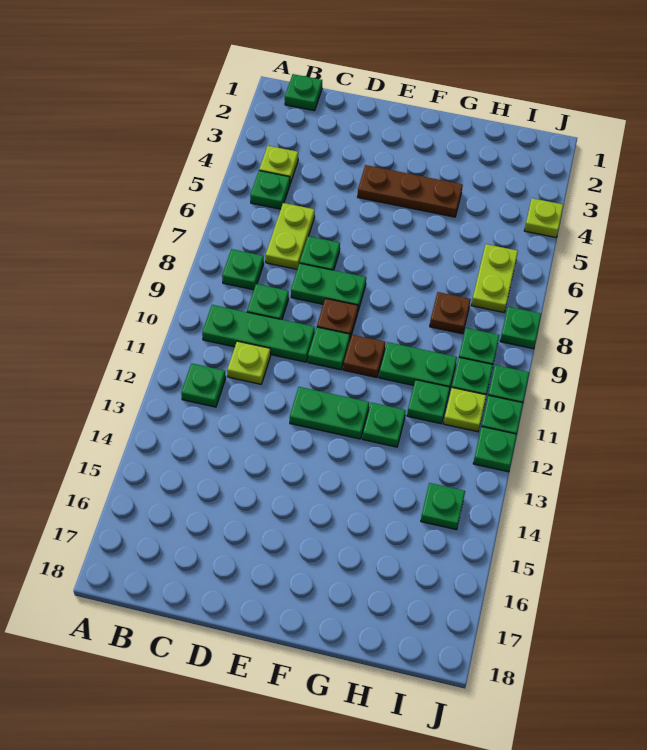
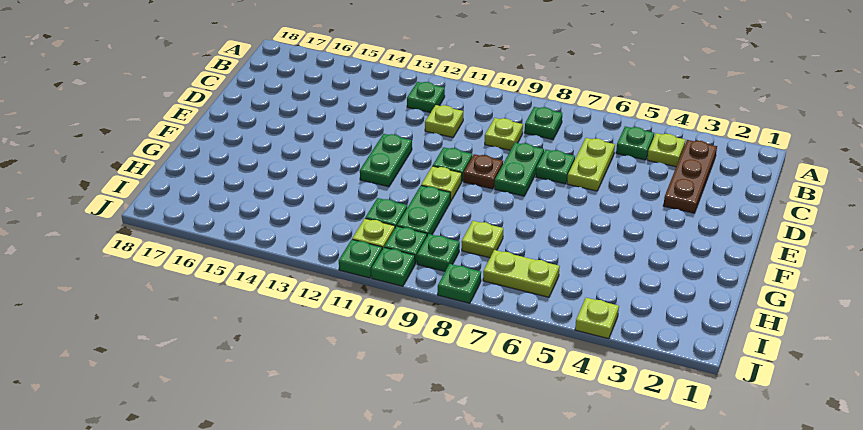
green 1x1 plate [285,74,322,111] -> none
green 1x3 plate [202,305,315,362] -> none
lime 1x2 plate [266,203,315,269] -> lime 1x2 plate turned to [567,138,615,191]
green 1x1 plate [247,284,289,320] -> lime 1x1 plate [485,118,523,150]
brown 1x3 plate [358,165,463,217] -> brown 1x3 plate moved to [663,140,717,213]
brown 1x1 plate [343,335,385,377] -> lime 1x1 plate [421,166,462,201]
green 1x1 plate [363,403,406,447] -> none
brown 1x1 plate [430,292,471,334] -> lime 1x1 plate [462,221,503,258]
green 1x1 plate [421,483,465,530] -> none
green 1x1 plate [473,426,517,472] -> none

